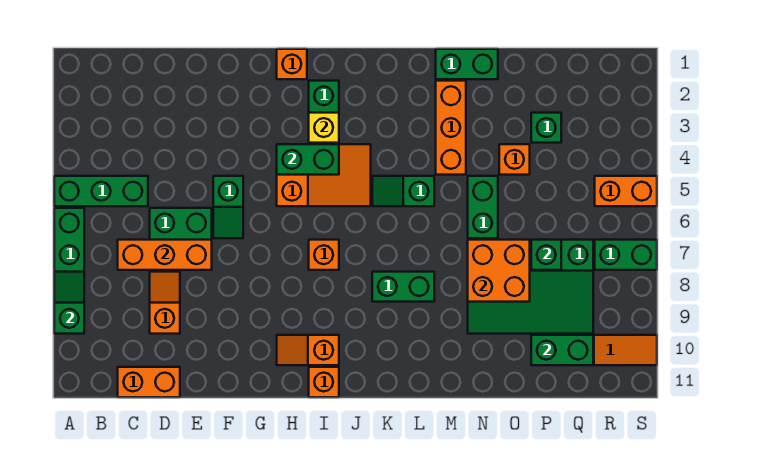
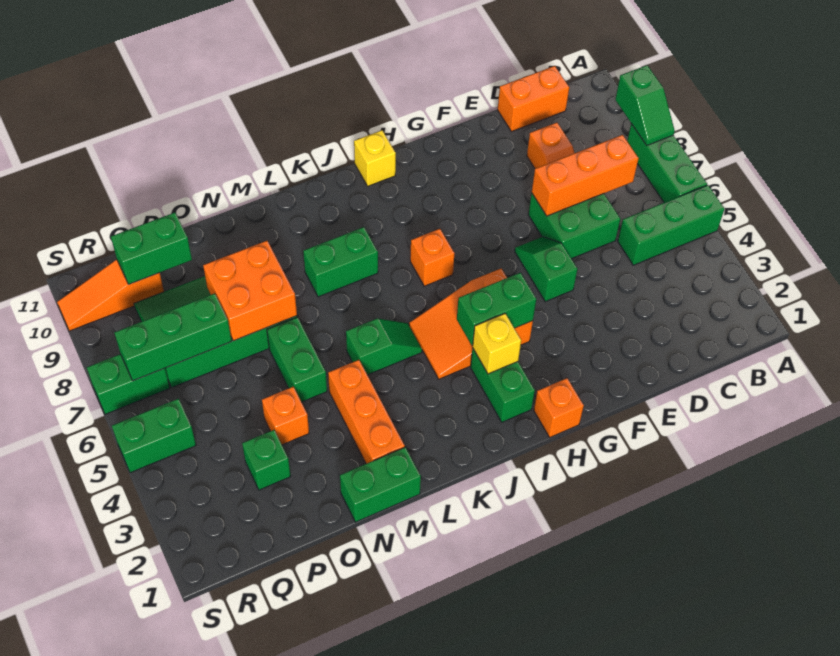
orange 1x2 slope [277,335,339,365] -> none
orange 1x1 brick [309,367,339,397] -> yellow 1x1 brick [354,130,396,186]
green 1x1 brick [531,240,561,270] -> green 1x3 brick [114,293,232,381]
orange 1x2 brick [595,176,657,206] -> green 1x2 brick [112,399,196,473]

